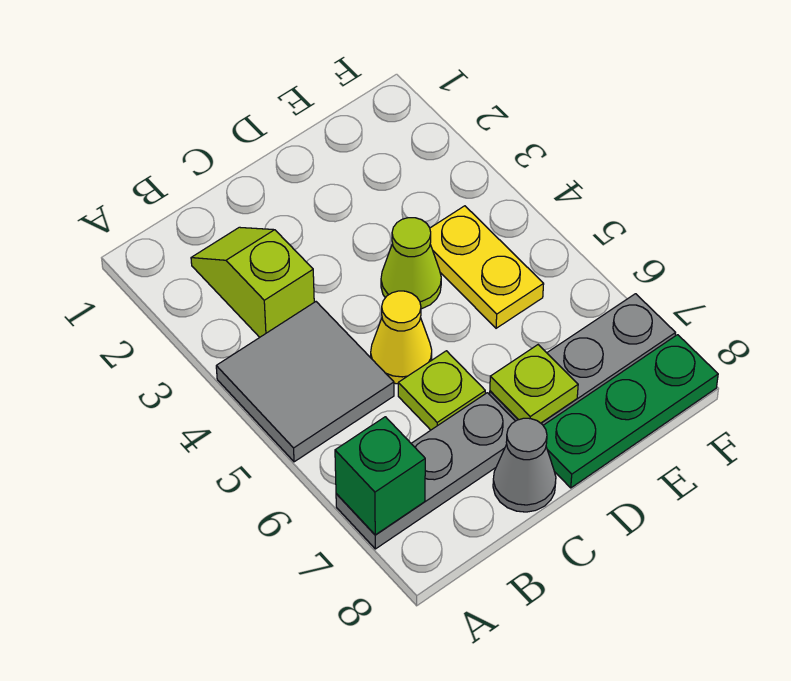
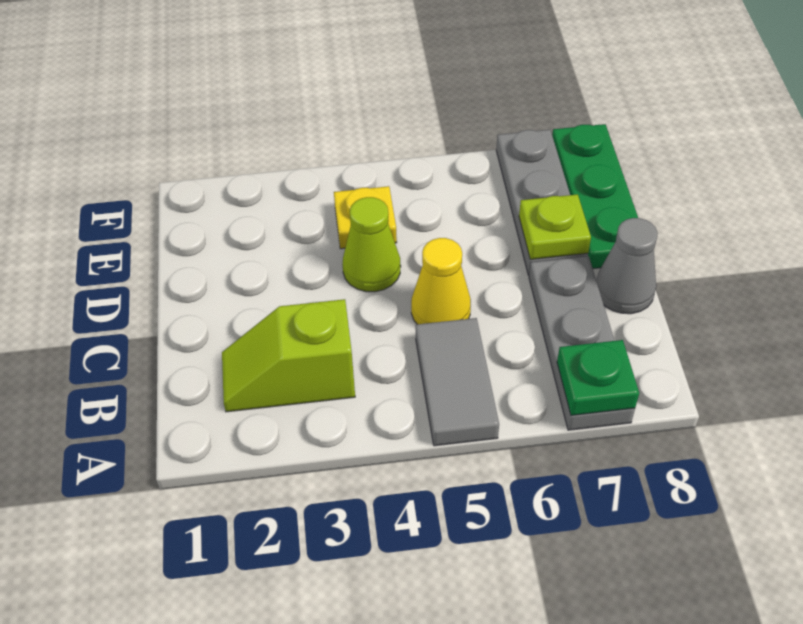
grey 2x2 tile [216,302,394,462] -> grey 1x2 tile [416,318,499,446]
green 1x1 brick [335,417,425,535] -> green 1x1 plate [557,340,639,415]
lime 1x1 plate [398,351,485,430] -> none
yellow 1x2 plate [430,206,544,328] -> yellow 1x1 plate [334,186,397,249]

